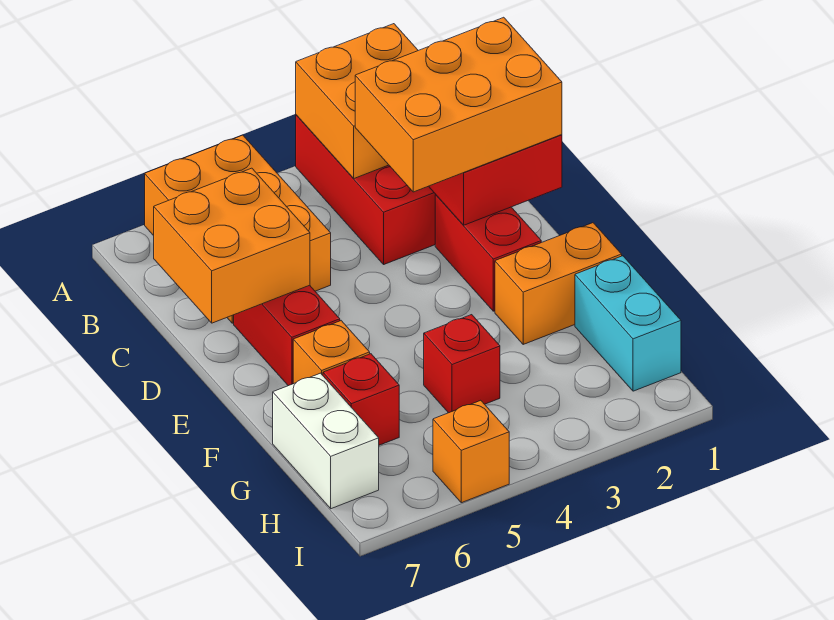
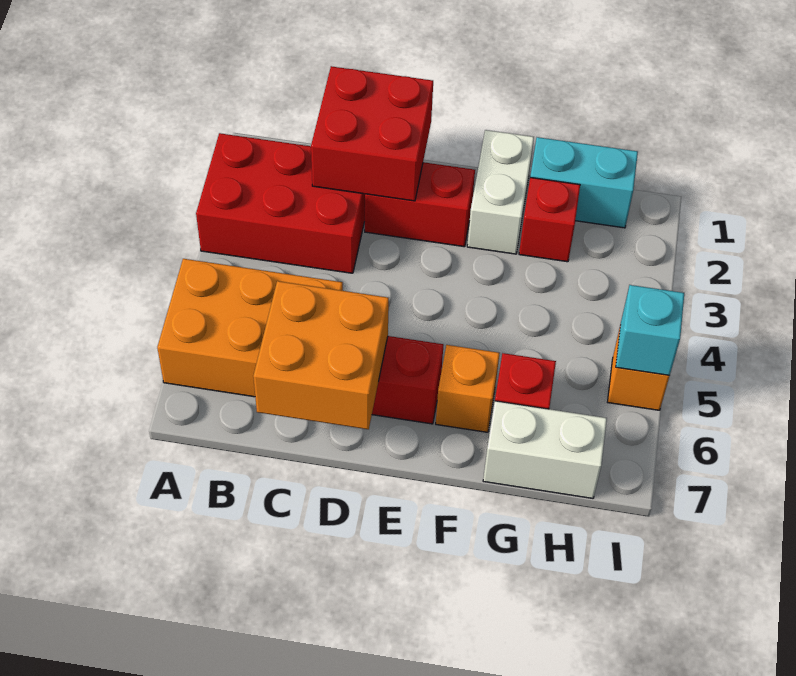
orange 2x2 brick [296,24,418,178] -> none
orange 2x3 brick [355,17,562,192] -> none
orange 1x2 brick [495,223,622,344] -> white 1x2 brick [467,130,534,254]
red 1x1 brick [424,315,500,413] -> red 1x1 brick moved to [519,177,580,262]
none -> cyan 1x1 brick [616,285,684,375]

